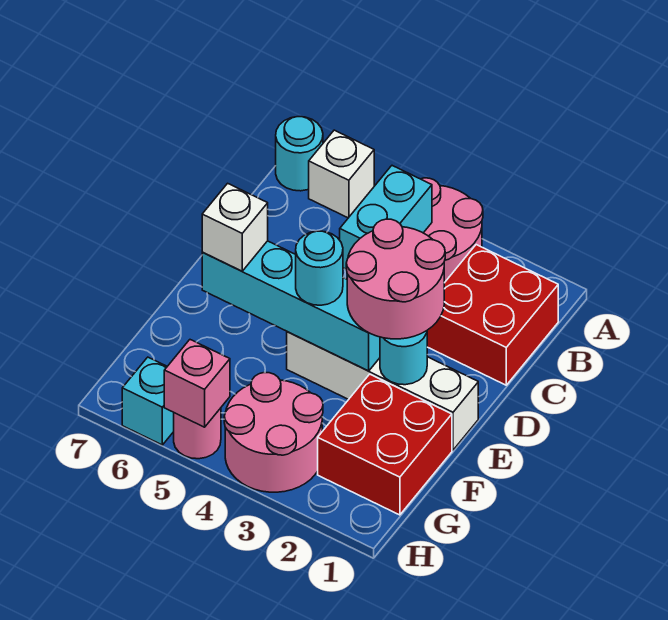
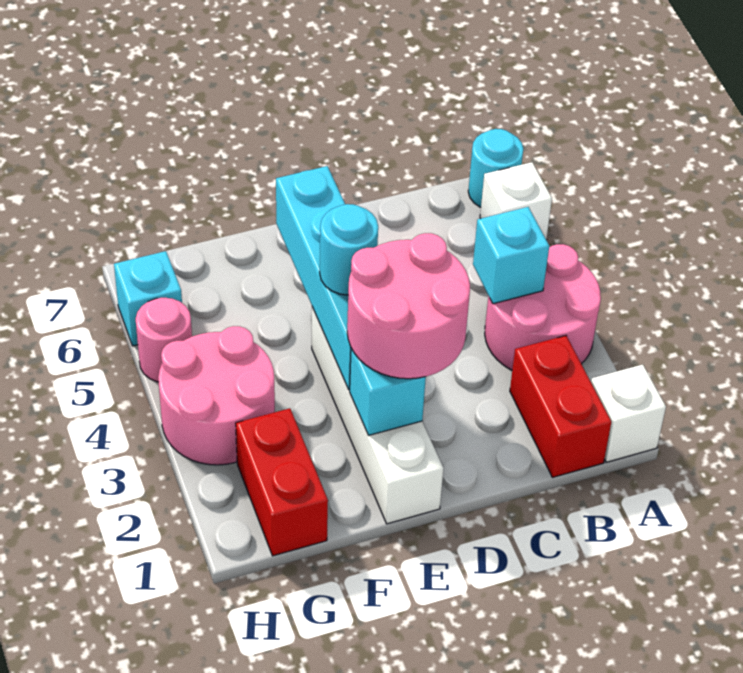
red 2x2 brick [427,245,558,385] -> red 1x2 brick [510,336,611,477]
cyan 1x2 brick [340,166,432,269] -> cyan 1x1 brick [473,207,549,304]
cyan 1x1 round brick [380,331,427,385] -> cyan 1x1 brick [350,348,426,435]
white 1x1 brick [202,183,268,271] -> white 1x1 brick moved to [591,365,666,462]
red 2x2 brick [318,374,452,515] -> red 1x2 brick [236,408,328,556]
pink 1x1 brick [164,340,230,427] -> none

